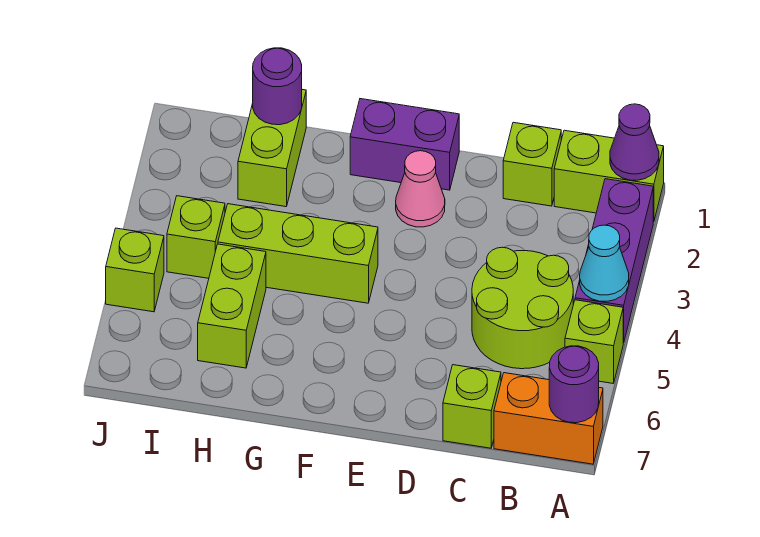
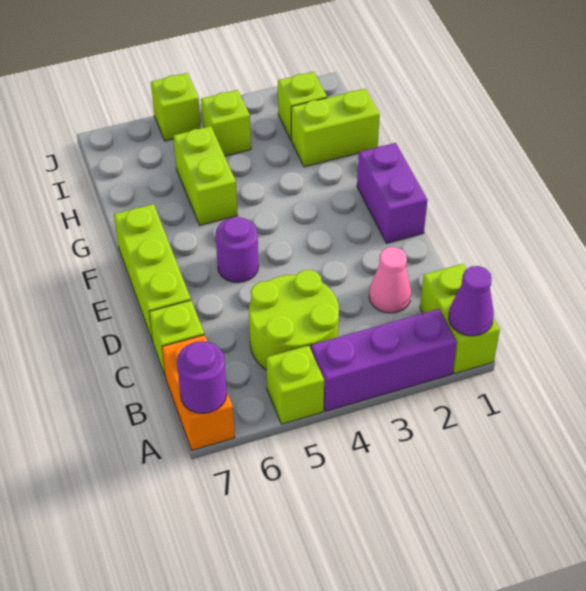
cyan 1x1 cone [580,225,629,301] -> none
lime 1x1 brick [503,122,561,206] -> lime 1x1 brick moved to [278,72,327,139]
pink 1x1 cone [396,151,445,227] -> pink 1x1 cone moved to [369,247,411,313]
lime 1x3 brick [218,204,378,303] -> lime 1x3 brick moved to [114,204,191,342]
purple 1x1 round brick [253,48,302,125] -> purple 1x1 round brick moved to [216,217,259,283]
lime 1x2 brick [198,244,266,368] -> lime 1x2 brick turned to [173,126,237,225]

